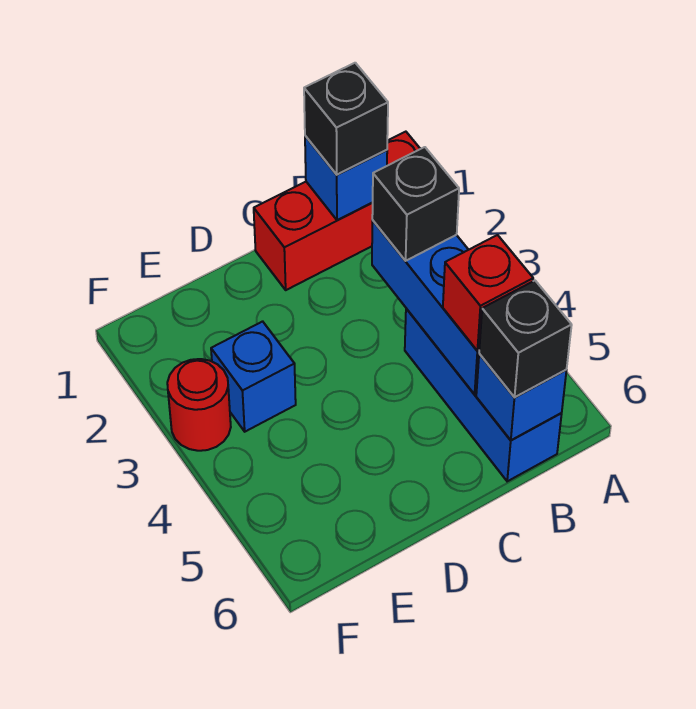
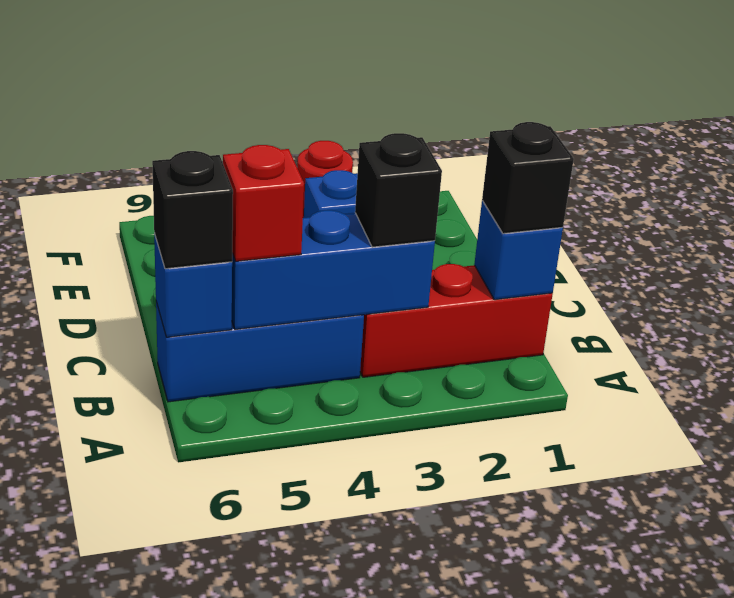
red 1x3 brick [254,132,420,290] -> red 1x3 brick turned to [360,264,553,377]

